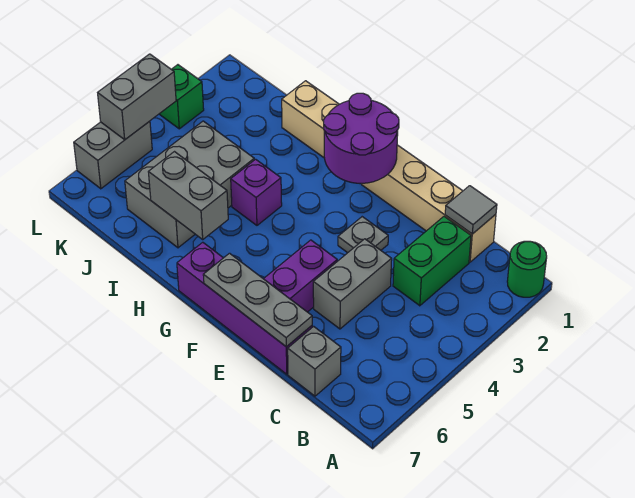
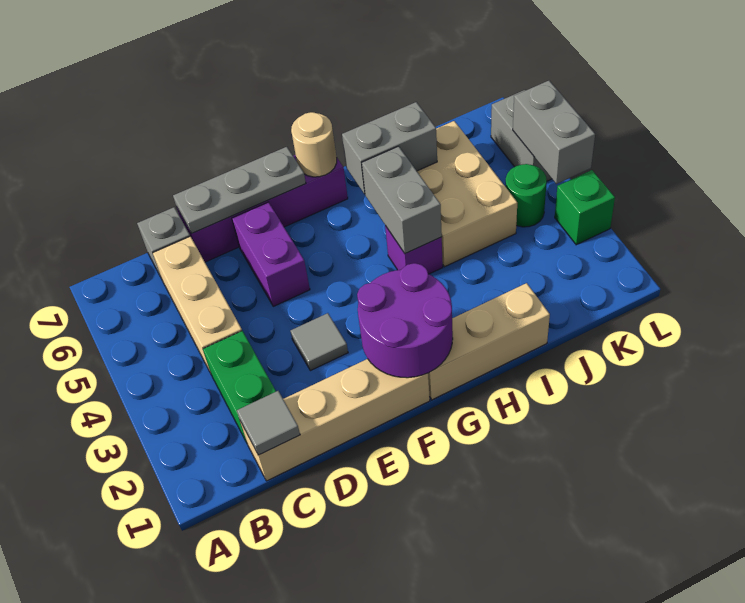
green 1x1 round brick [507,241,547,297] -> green 1x1 round brick moved to [505,164,547,227]
none -> tan 1x3 brick [153,236,242,373]
grey 1x2 brick [313,239,392,329] -> grey 1x2 brick moved to [362,146,442,254]
grey 1x1 plate [338,217,388,253] -> grey 1x1 tile [291,313,348,371]
none -> tan 1x1 round brick [291,112,337,177]
grey 2x3 brick [125,121,254,248] -> tan 2x3 brick [417,121,517,267]

